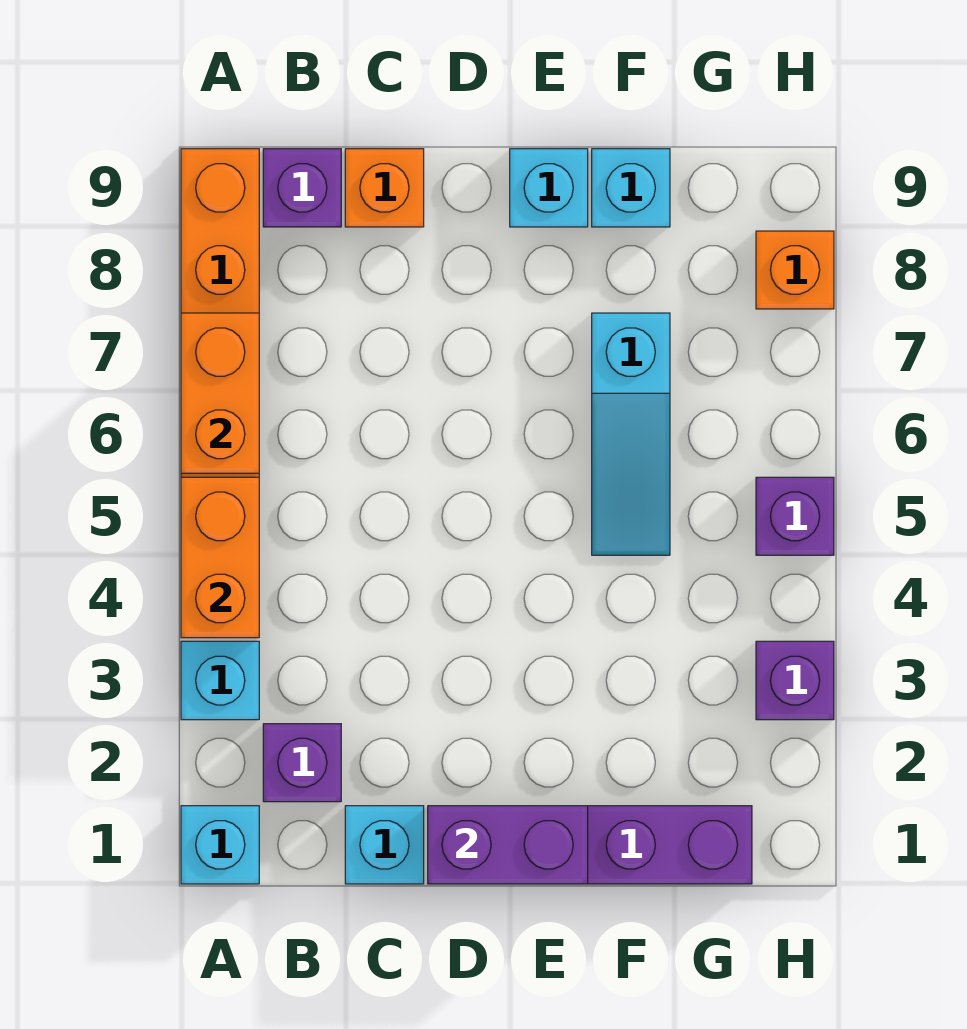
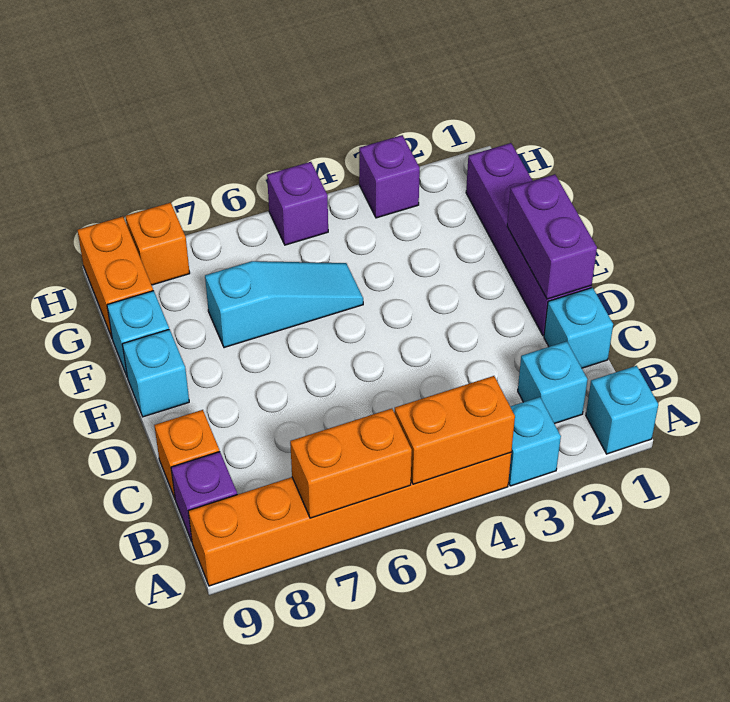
purple 1x1 brick [263,724,341,802] -> cyan 1x1 brick [518,341,588,424]
none -> orange 1x2 brick [77,216,153,337]

